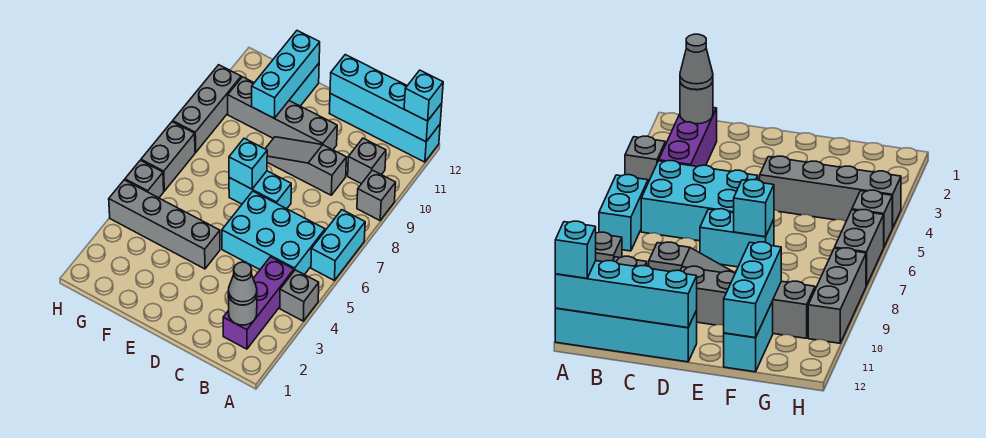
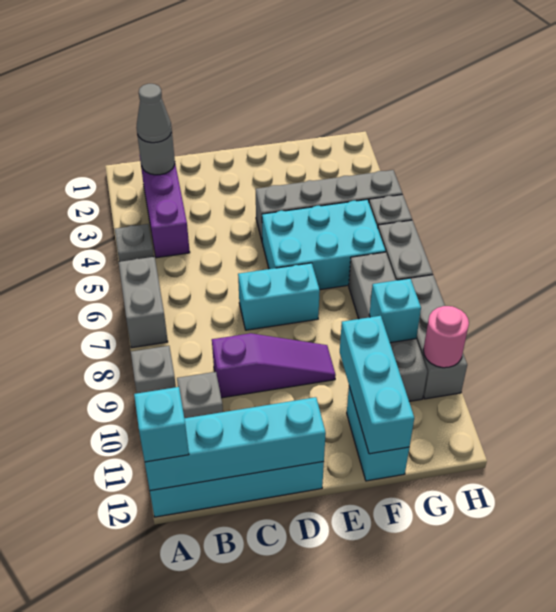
grey 1x1 brick [280,270,319,321] -> grey 1x1 plate [115,224,154,262]
cyan 1x2 brick [311,210,365,281] -> grey 1x2 brick [119,257,168,348]
cyan 2x3 brick [222,191,325,275] -> cyan 2x3 brick moved to [262,200,385,290]
grey 1x3 slope [265,137,346,195] -> purple 1x3 slope [212,333,336,398]
grey 1x4 brick [228,77,337,150] -> grey 1x4 brick turned to [349,252,427,401]
cyan 1x1 brick [229,138,267,189] -> cyan 1x1 brick moved to [369,278,421,343]
none -> pink 1x1 round brick [423,306,469,368]

